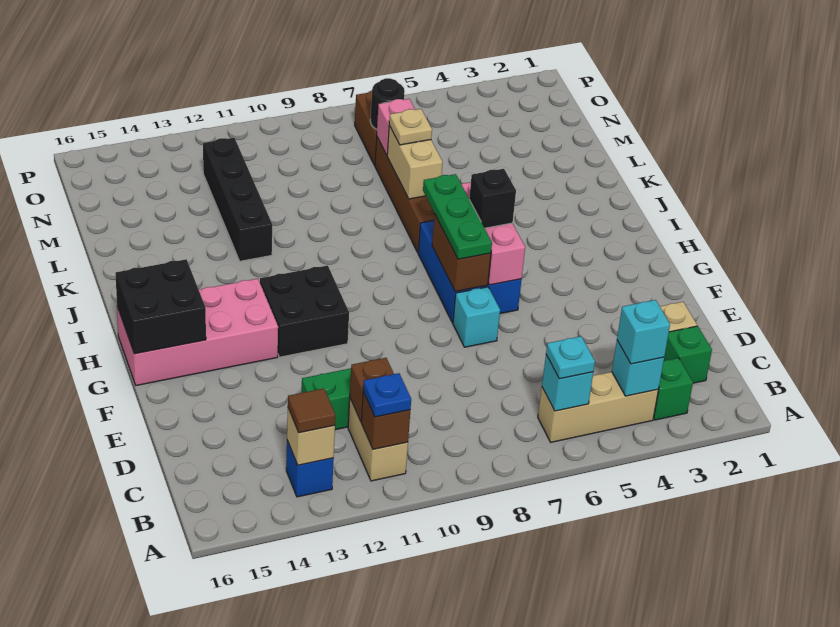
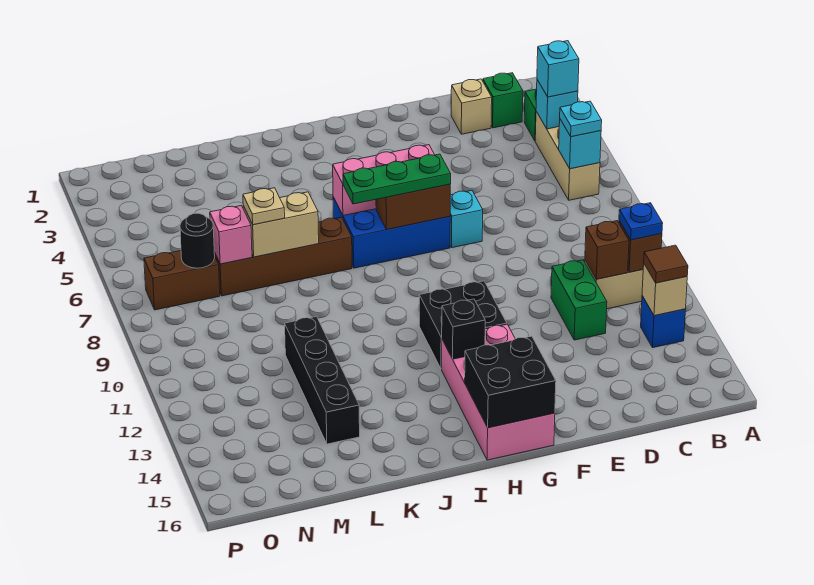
black 1x1 brick [469,169,516,228] -> black 1x1 brick moved to [441,299,485,359]
black 1x4 brick [203,138,272,261] -> black 1x4 brick turned to [285,316,360,444]

